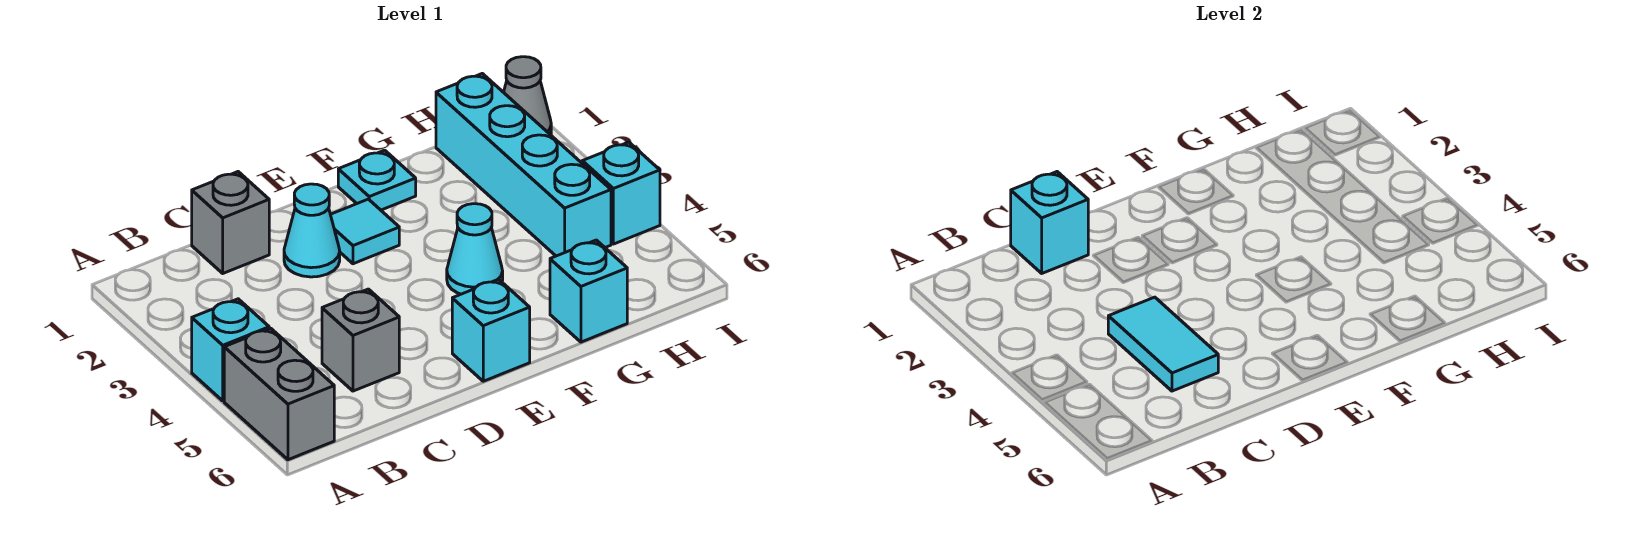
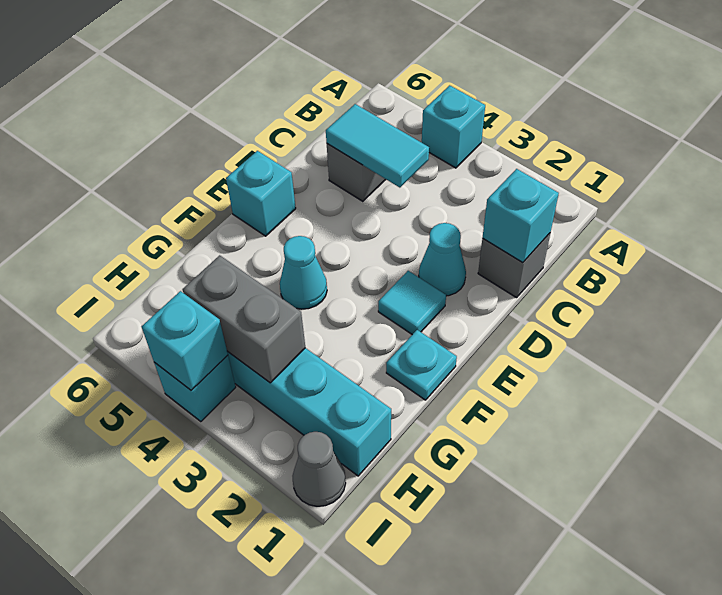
grey 1x2 brick [224,328,334,460] -> grey 1x2 brick moved to [183,255,305,383]
cyan 1x1 brick [550,240,627,342] -> cyan 1x1 brick moved to [141,291,228,390]

